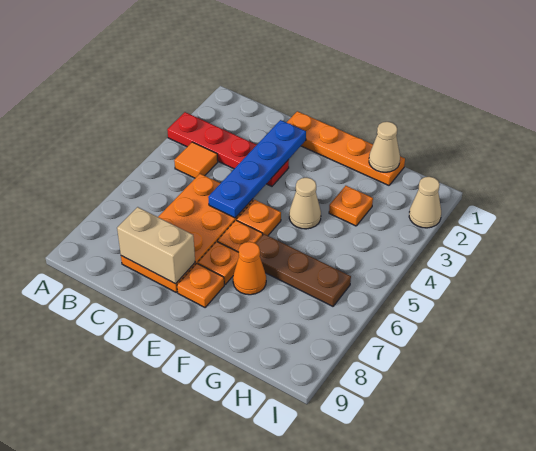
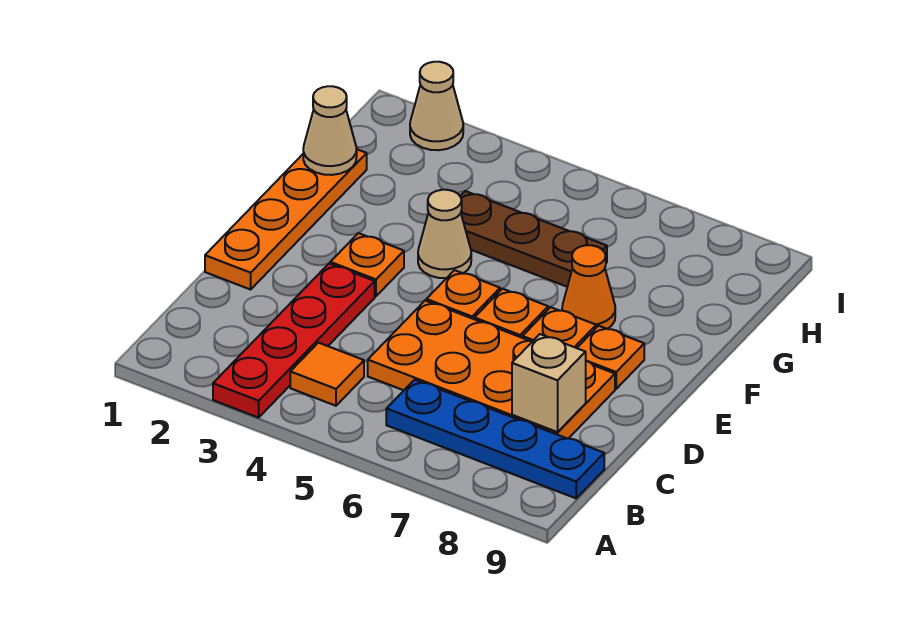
tan 1x2 brick [117,207,195,284] -> tan 1x1 brick [512,334,586,432]
blue 1x4 plate [208,120,306,218] -> blue 1x4 plate moved to [386,380,604,498]
brown 1x3 plate [256,234,351,306] -> brown 1x3 plate turned to [460,191,607,287]
orange 1x1 plate [329,186,373,226] -> orange 1x1 plate moved to [330,233,404,296]

